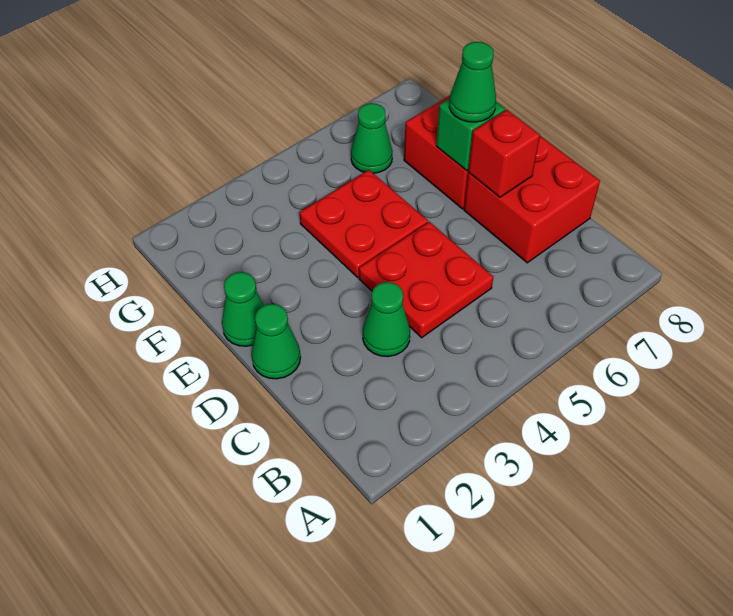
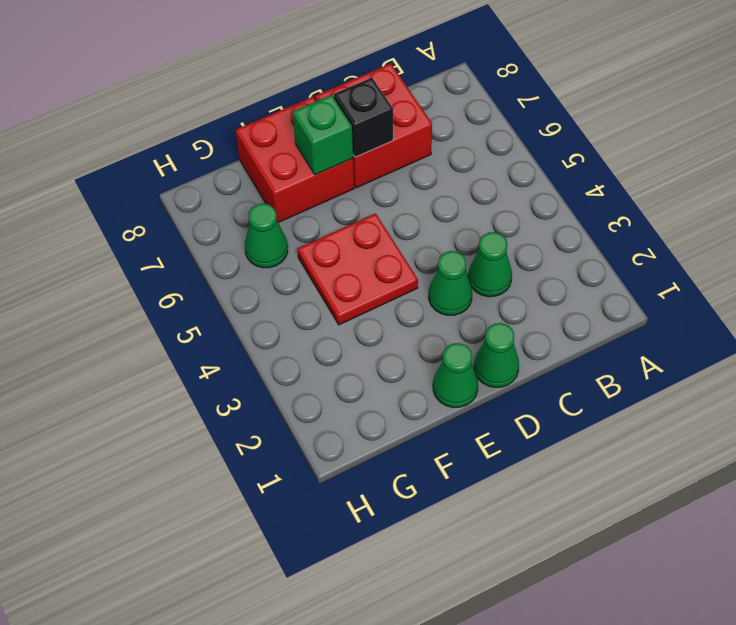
red 2x2 plate [359,222,493,338] -> none
red 1x1 brick [468,110,540,197] -> black 1x1 brick [334,78,393,157]
green 1x1 cone [449,42,496,122] -> green 1x1 cone moved to [429,251,472,315]

